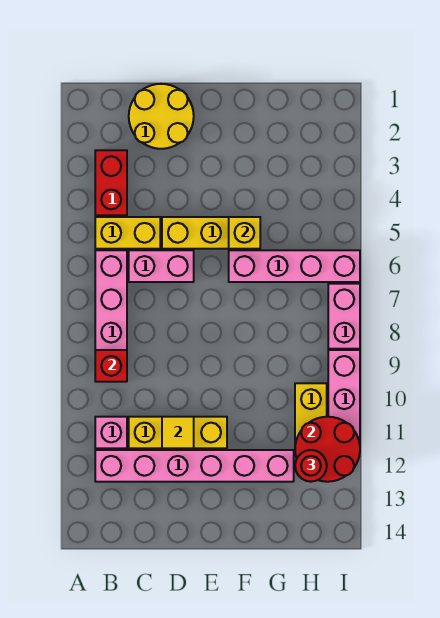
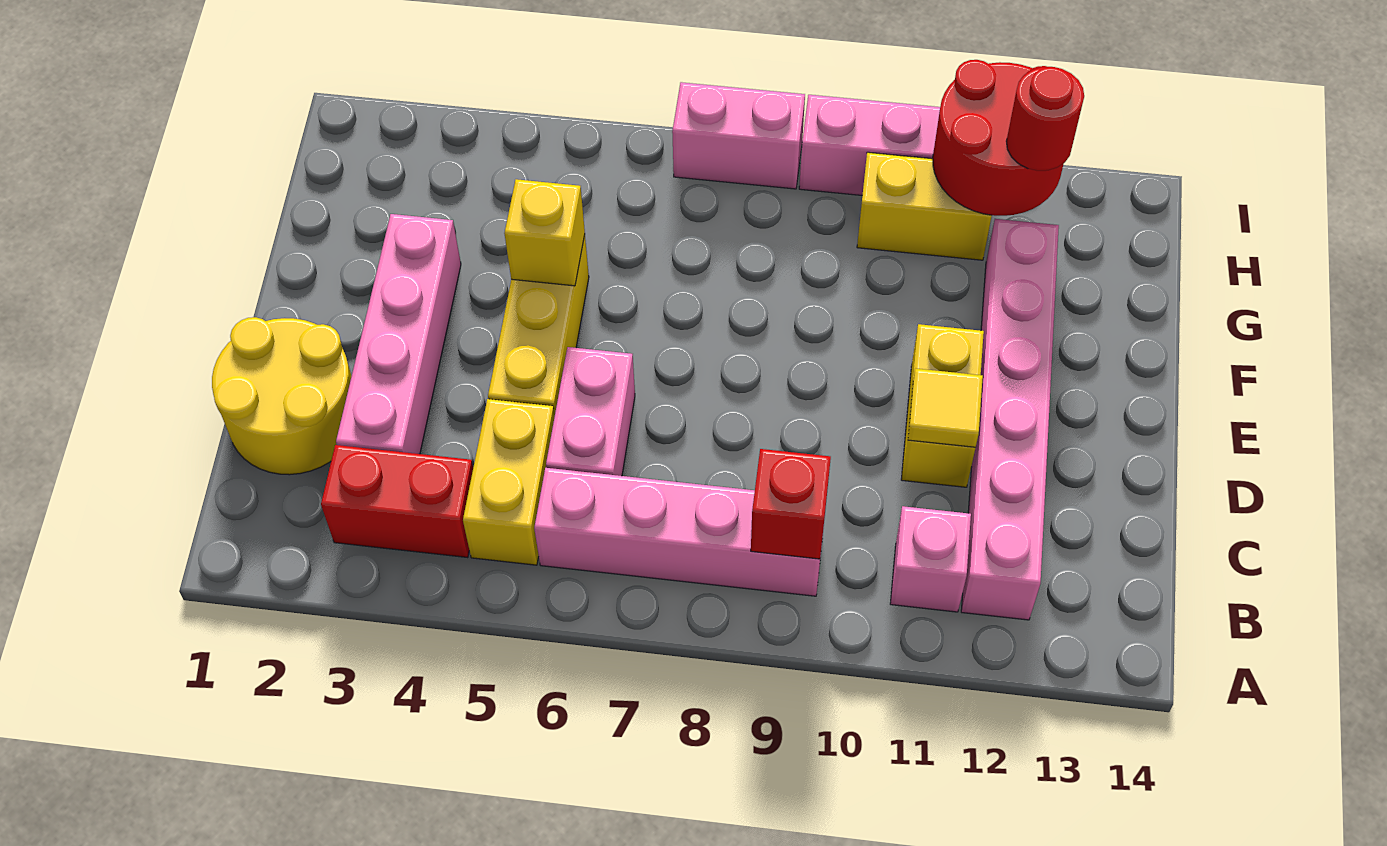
yellow 1x3 brick [129,417,227,448] -> yellow 1x2 brick [901,324,984,487]
pink 1x4 brick [229,250,360,282] -> pink 1x4 brick moved to [336,214,461,454]

